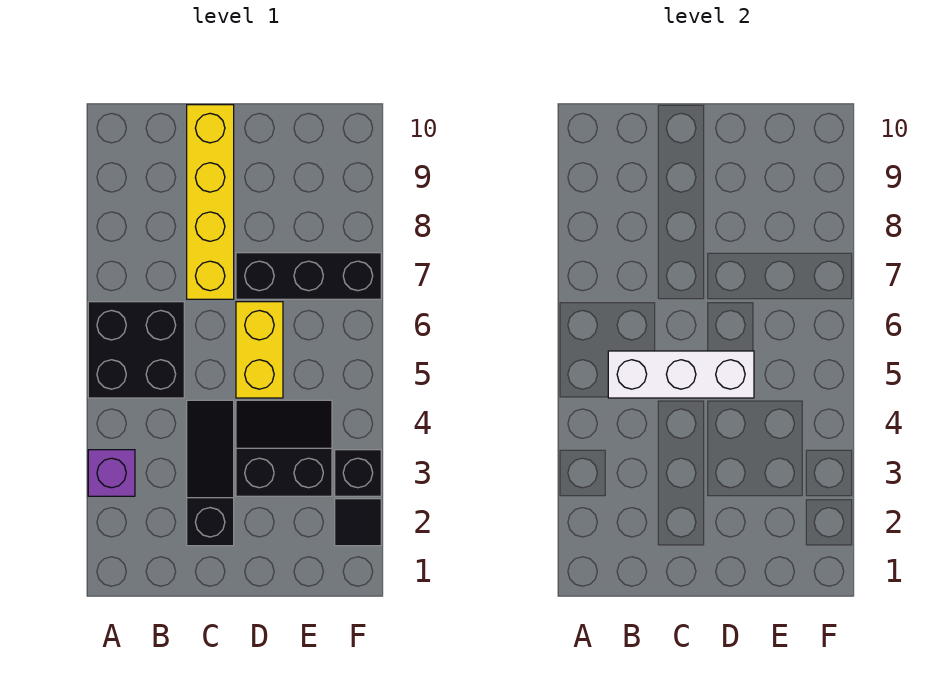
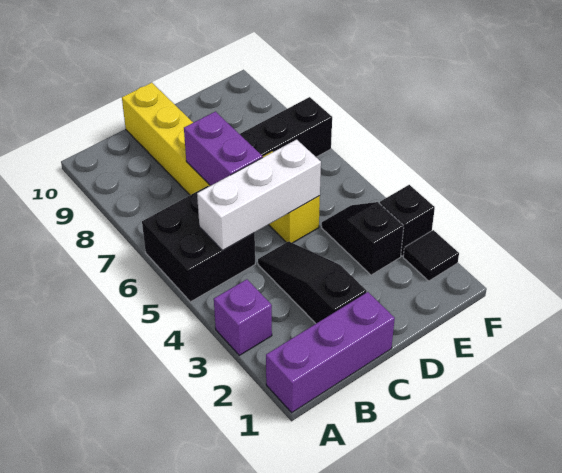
none -> purple 1x3 brick [266,292,395,413]
none -> purple 1x2 brick [184,111,263,186]
black 2x2 slope [236,400,332,496] -> black 1x2 slope [322,202,404,275]

